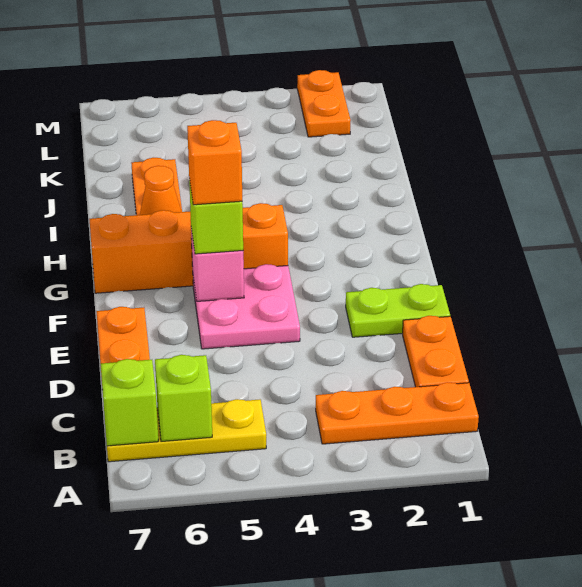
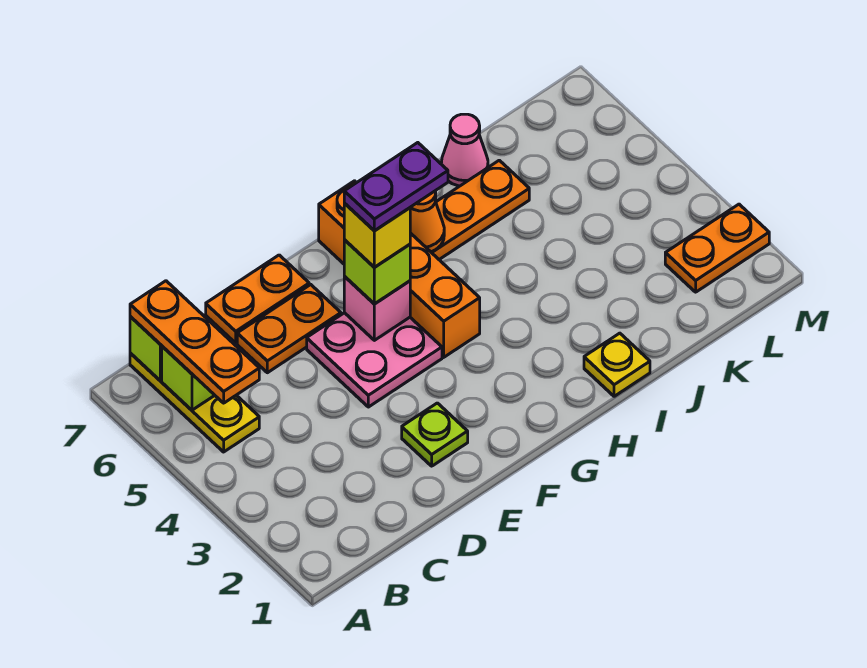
orange 1x3 plate [316,382,479,444] -> orange 1x3 plate moved to [130,281,259,403]
orange 1x2 plate [403,316,469,387] -> orange 1x2 plate moved to [237,285,341,373]
lime 1x2 plate [346,284,450,337] -> lime 1x1 plate [402,403,468,466]
orange 1x1 brick [187,120,242,205] -> yellow 1x1 brick [344,203,410,267]
none -> purple 1x2 plate [344,143,448,231]
none -> yellow 1x1 plate [584,333,650,396]
none -> pink 1x1 cone [441,114,488,186]

